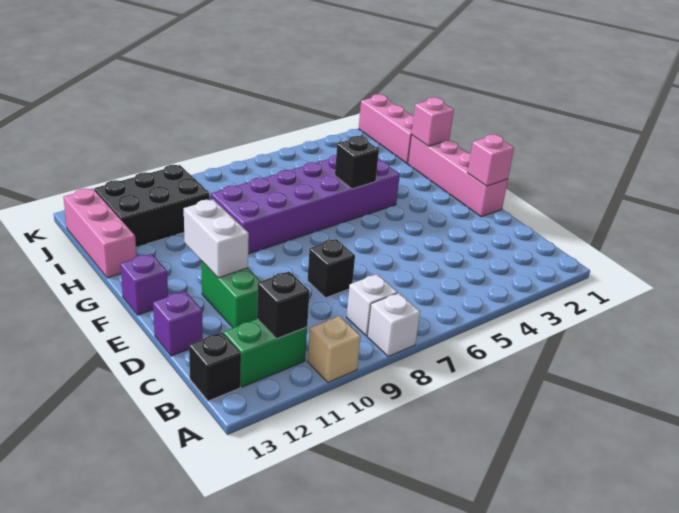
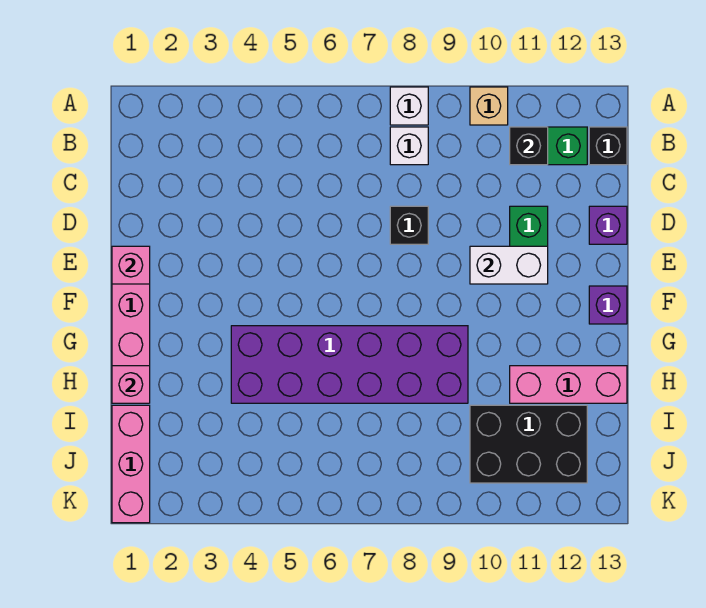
white 1x2 brick [184,199,249,278] -> white 1x2 brick turned to [470,246,548,284]
black 1x1 brick [335,136,379,189] -> none
pink 1x3 brick [63,188,136,278] -> pink 1x3 brick turned to [510,366,627,403]

